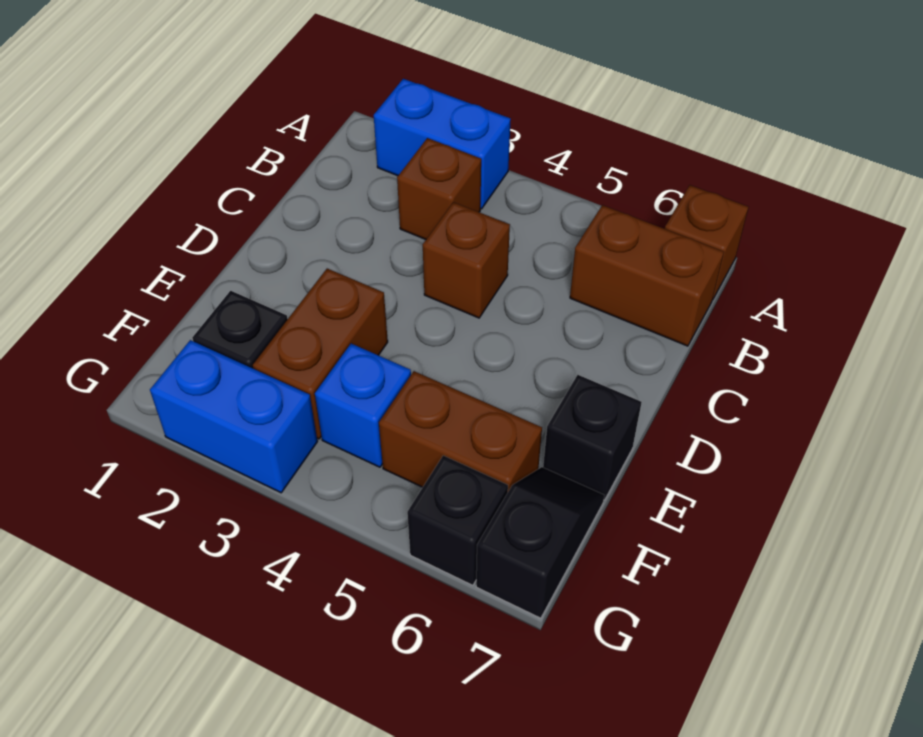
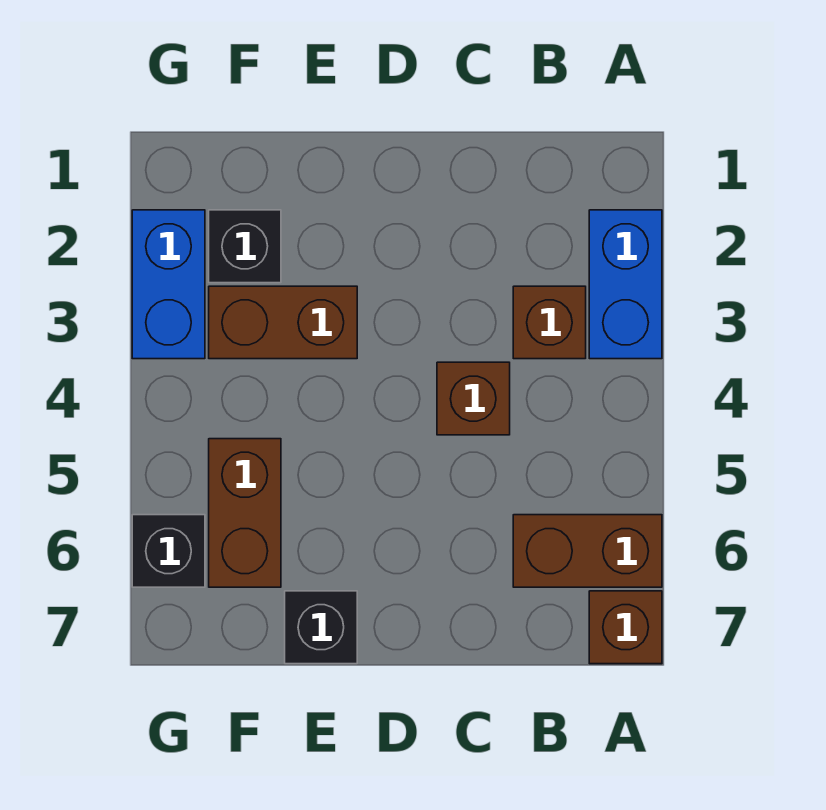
brown 1x2 brick [570,205,724,346] -> brown 1x2 brick turned to [513,515,662,587]
blue 1x1 brick [315,344,411,467] -> none
black 1x2 slope [476,467,604,618] -> none

